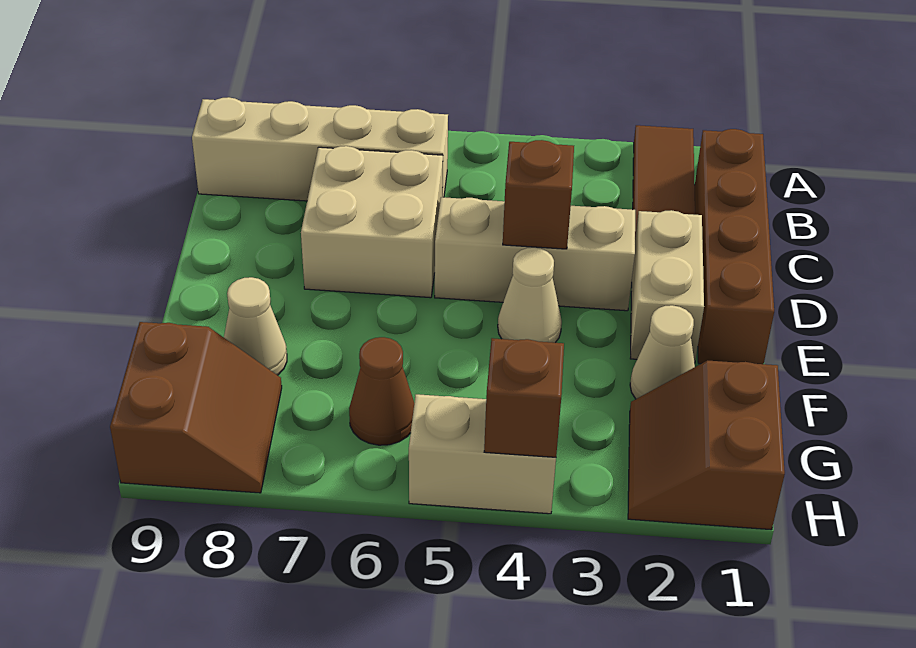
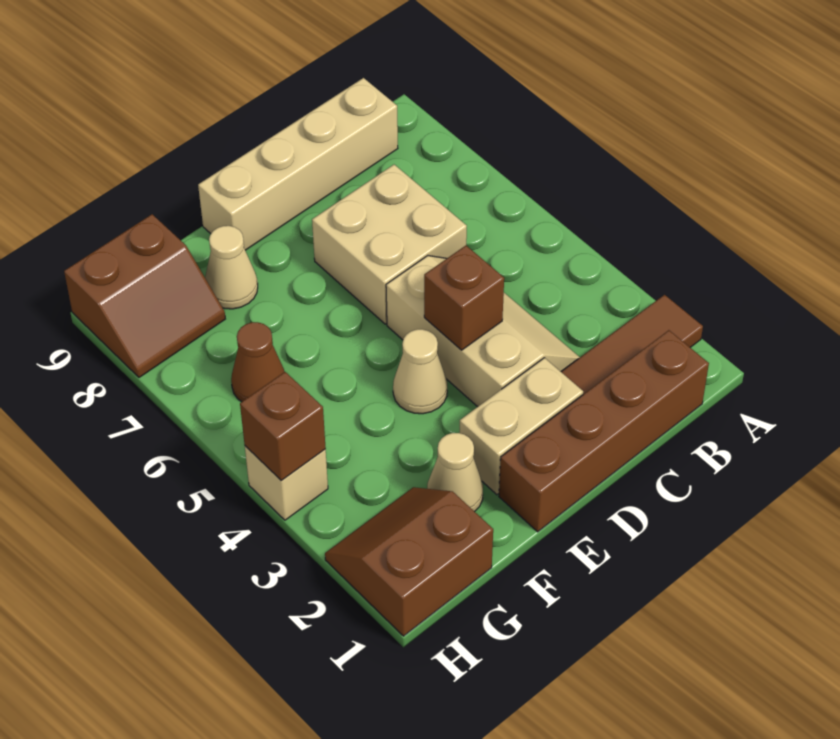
tan 1x4 brick [192,97,448,201] -> tan 1x4 brick turned to [198,78,398,250]
tan 1x2 brick [409,394,556,514] -> tan 1x1 brick [245,446,328,520]

